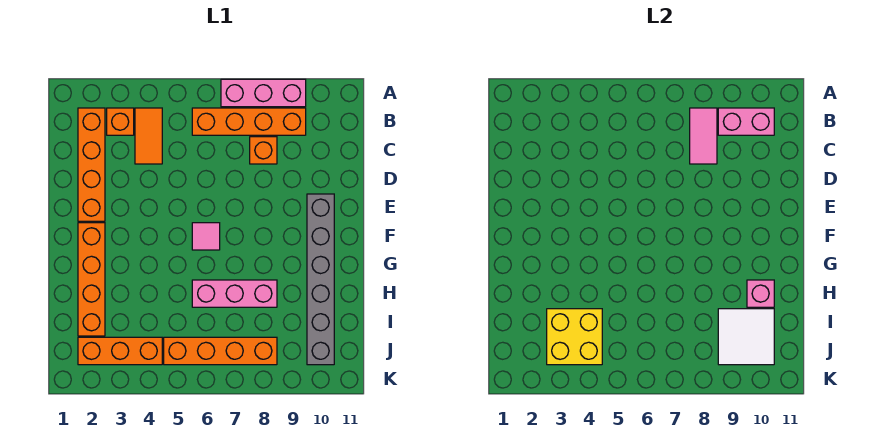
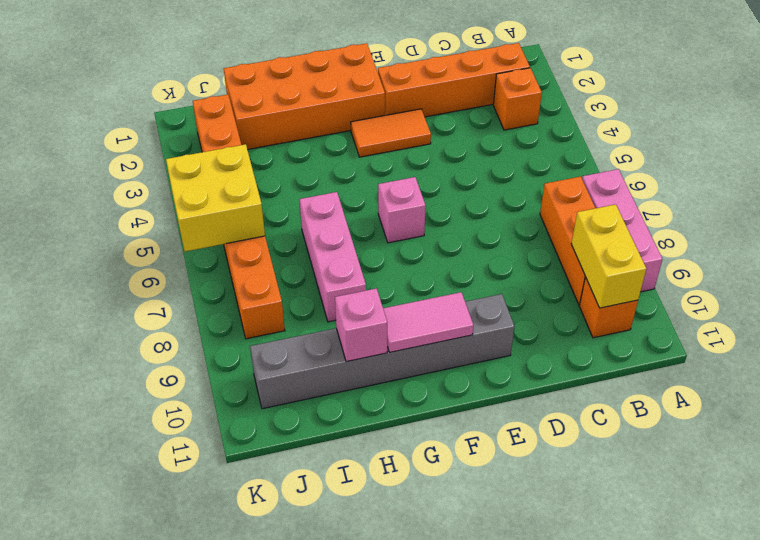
orange 1x2 tile [135,108,162,164] -> orange 1x2 tile moved to [351,109,431,157]
orange 1x4 brick [192,108,306,135] -> orange 1x3 brick [540,176,595,305]
pink 1x2 tile [690,108,717,164] -> pink 1x2 tile moved to [383,292,474,352]
pink 1x2 brick [718,108,774,135] -> yellow 1x2 brick [571,204,646,308]
orange 1x1 brick [250,137,277,164] -> orange 1x1 brick moved to [579,277,638,338]
orange 1x4 brick [78,223,105,336] -> orange 2x4 brick [224,43,385,150]
pink 1x1 tile [192,223,220,250] -> pink 1x1 brick [378,177,426,243]
yellow 2x2 brick [547,309,602,365] -> yellow 2x2 brick moved to [166,144,265,251]
white 2x2 tile [718,309,774,365] -> none

